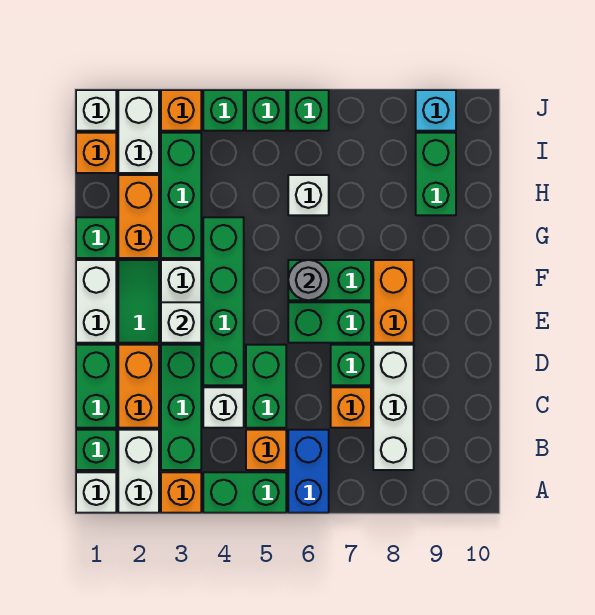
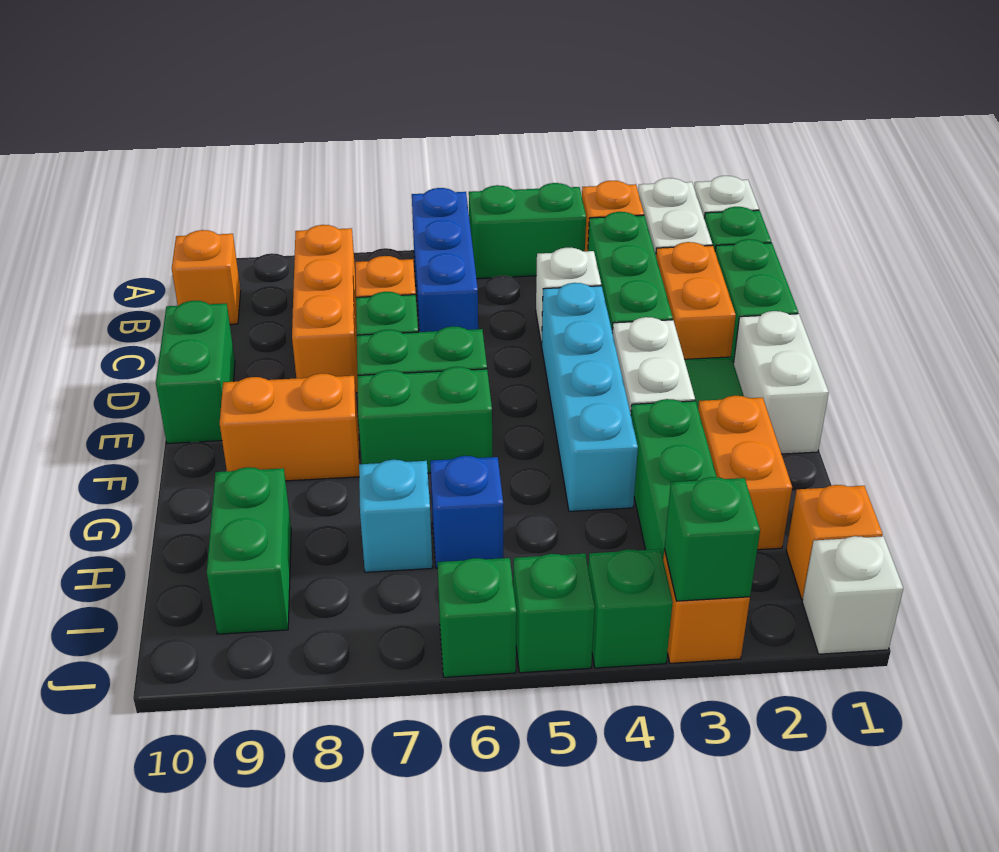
blue 1x2 brick [288,430,329,513] -> blue 1x3 brick [412,188,478,332]
orange 1x1 brick [246,430,286,470] -> orange 1x1 brick moved to [172,230,241,324]
white 1x3 brick [373,345,414,470] -> orange 1x3 brick [292,225,358,393]
green 1x2 brick [246,345,286,428] -> green 1x2 brick moved to [156,301,235,444]
green 1x4 brick [203,217,244,385] -> cyan 1x4 brick [542,283,638,511]
white 1x1 brick [161,302,201,343] -> none
orange 1x2 brick [373,260,414,343] -> orange 1x2 brick turned to [220,373,359,481]
grey 1x1 round brick [288,260,329,300] -> none
green 1x1 brick [76,217,116,258] -> green 1x1 brick moved to [664,477,760,601]
white 1x1 brick [288,175,329,215] -> blue 1x1 brick [430,456,503,568]
white 1x2 brick [118,90,159,173] -> none
cyan 1x1 brick [416,90,456,131] -> cyan 1x1 brick moved to [359,460,432,572]

